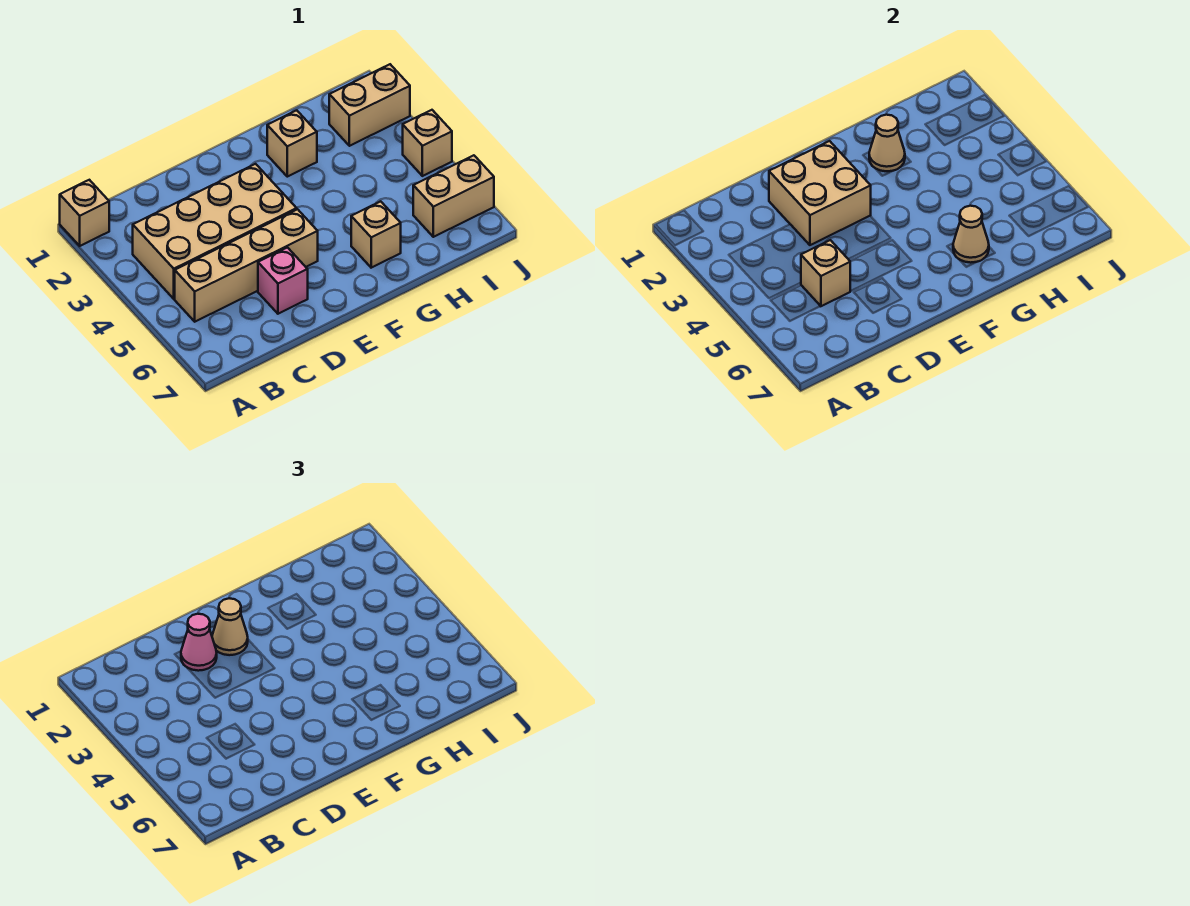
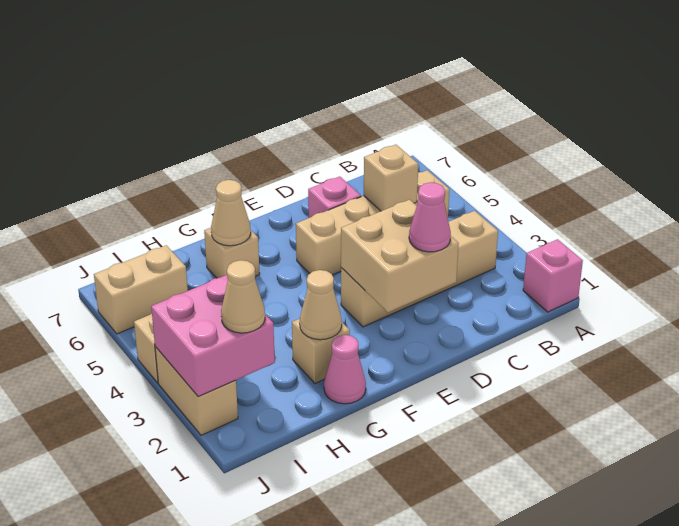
tan 1x1 brick [60,180,109,246] -> pink 1x1 brick [523,239,583,312]
tan 2x4 brick [133,164,297,299] -> tan 1x4 brick [341,211,498,327]
tan 1x1 cone [212,598,248,655] -> tan 1x1 cone moved to [221,260,265,333]
none -> pink 1x1 cone [324,335,366,404]
tan 1x2 brick [329,64,410,146] -> tan 1x2 brick turned to [155,347,238,435]
none -> pink 2x2 brick [151,275,275,397]

